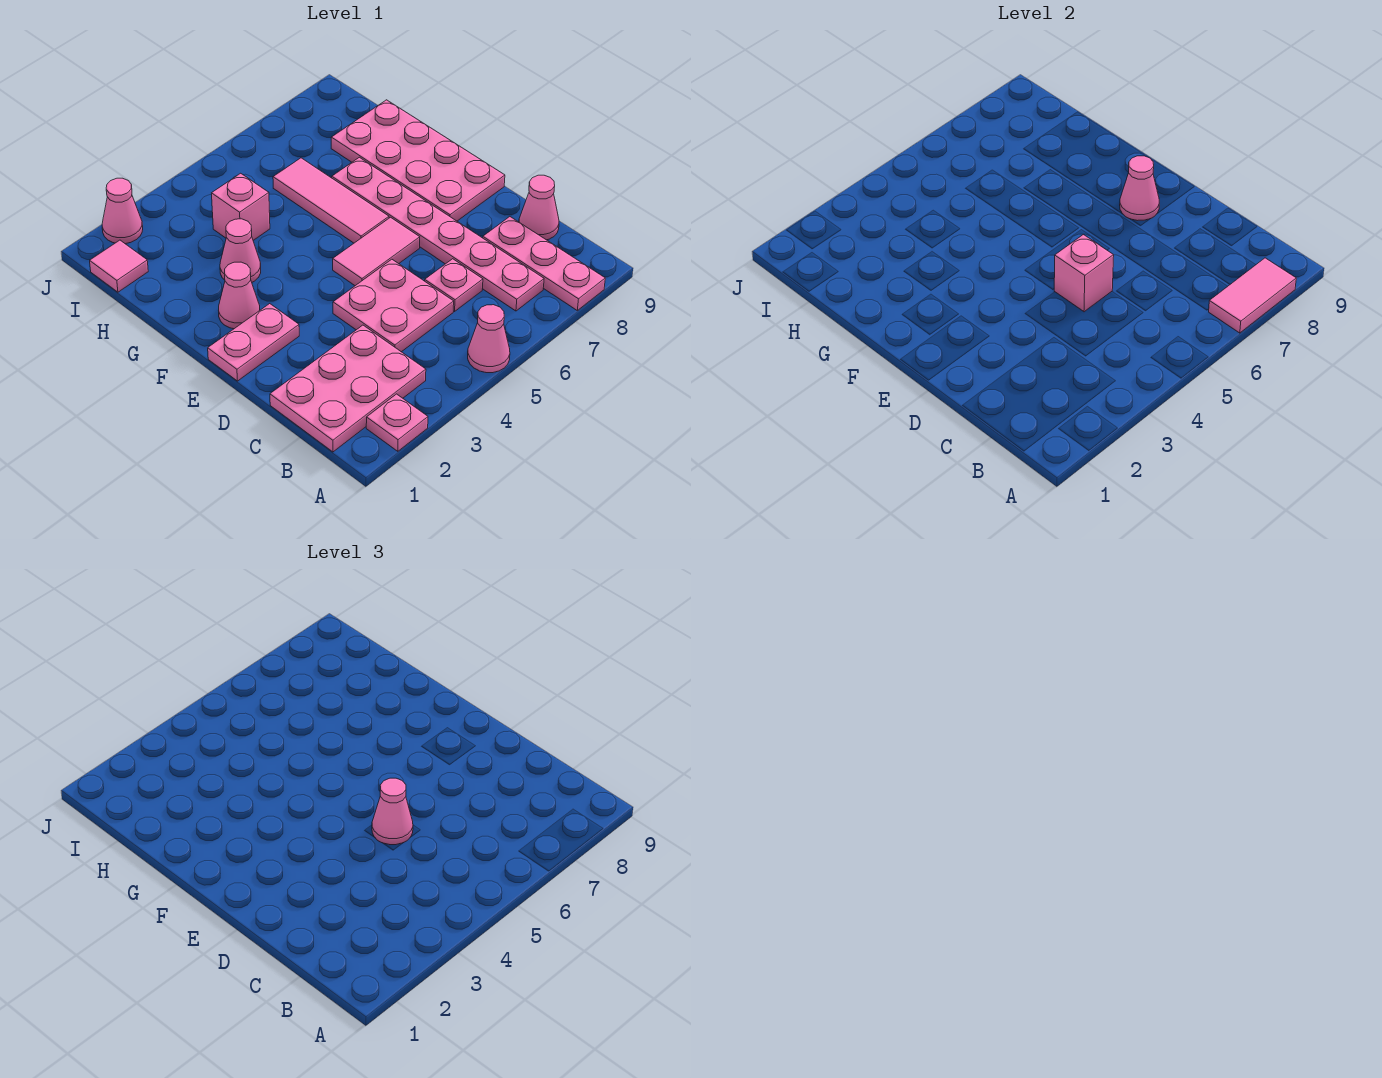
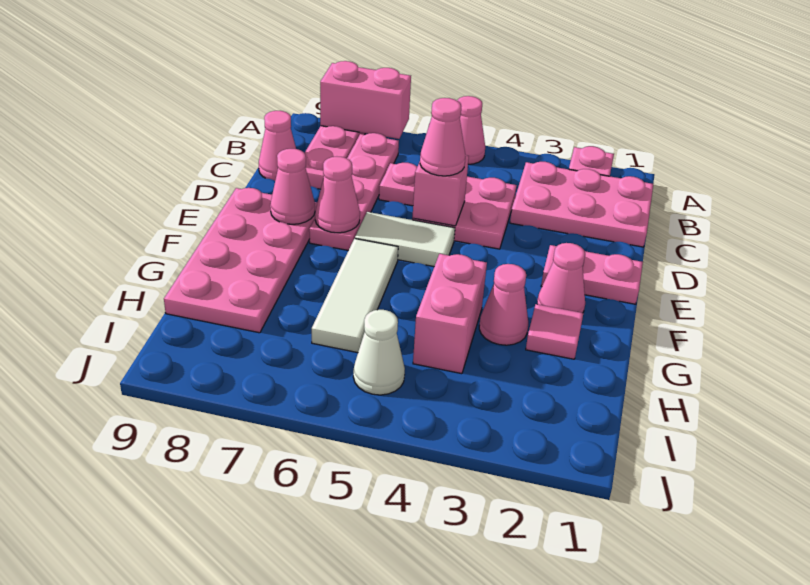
pink 1x2 tile [1209,258,1296,333] -> pink 1x2 brick [320,61,411,139]
pink 1x6 plate [332,157,544,311] -> pink 1x4 plate [309,133,399,250]
pink 1x2 tile [333,217,420,286] -> white 1x2 tile [355,212,455,267]
pink 1x3 tile [273,158,389,243] -> white 1x3 tile [312,239,398,353]
pink 1x1 brick [212,173,270,240] -> pink 1x2 brick [413,254,487,374]
pink 1x1 tile [90,240,148,292] -> pink 1x1 tile moved to [526,304,583,359]
none -> white 1x1 cone [353,310,405,395]
pink 1x1 cone [102,178,143,244] -> pink 1x1 cone moved to [315,157,360,233]

